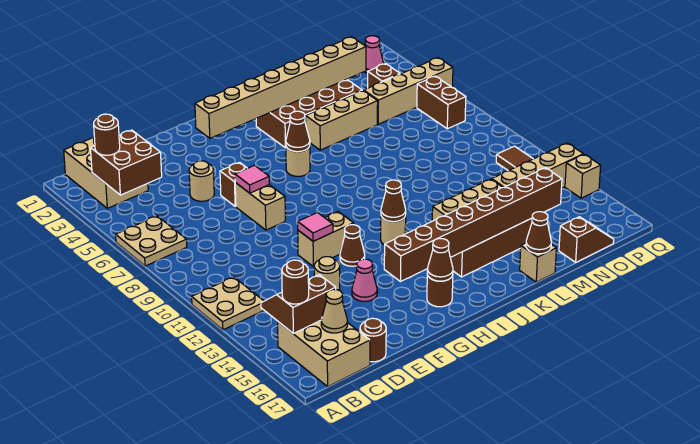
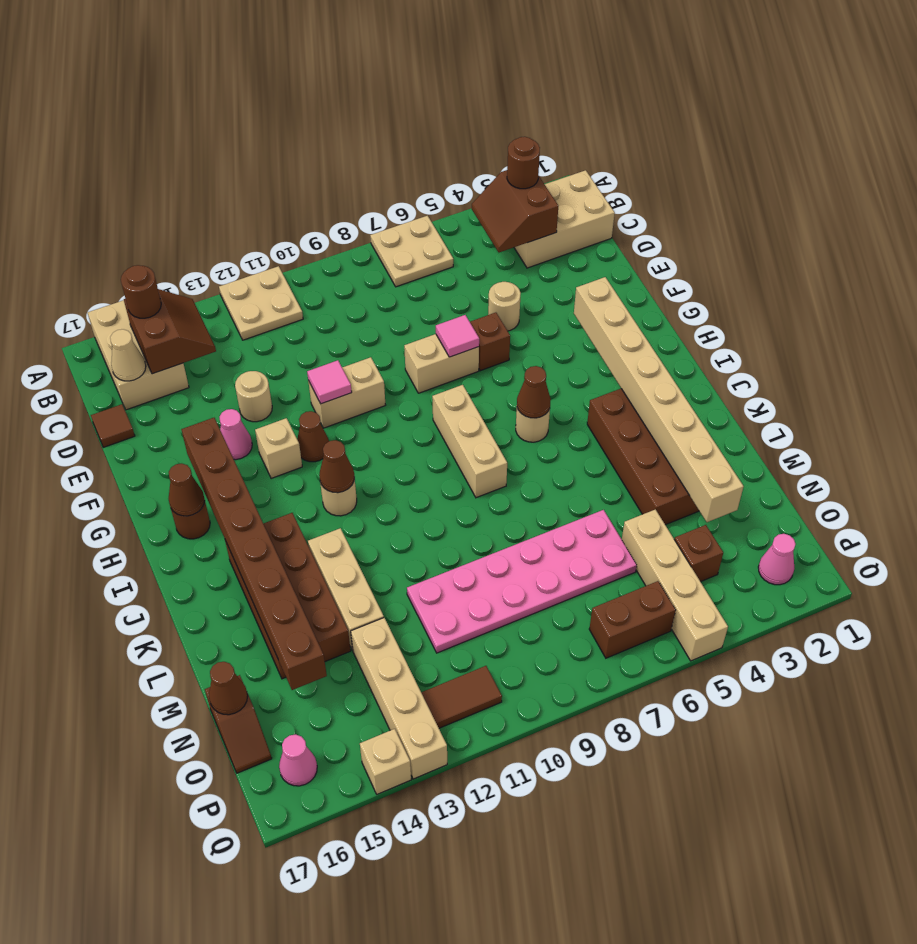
brown 2x2 brick [90,130,162,195] -> brown 2x2 slope [472,170,558,252]
tan 2x3 brick [278,320,370,387] -> tan 2x3 brick turned to [88,300,189,410]
brown 1x1 round brick [360,318,386,362] -> brown 1x1 tile [91,404,135,447]
tan 1x2 brick [298,212,354,267] -> tan 1x2 brick turned to [308,357,385,428]
tan 1x3 brick [306,90,378,150] -> tan 1x3 brick moved to [432,385,507,498]
tan 1x1 brick [520,243,556,282] -> tan 1x1 brick moved to [255,418,302,479]
brown 1x1 cone [526,212,551,254] -> brown 1x1 cone moved to [209,662,248,715]
none -> pink 2x6 plate [407,510,637,653]
none -> pink 1x1 cone [279,734,317,786]

